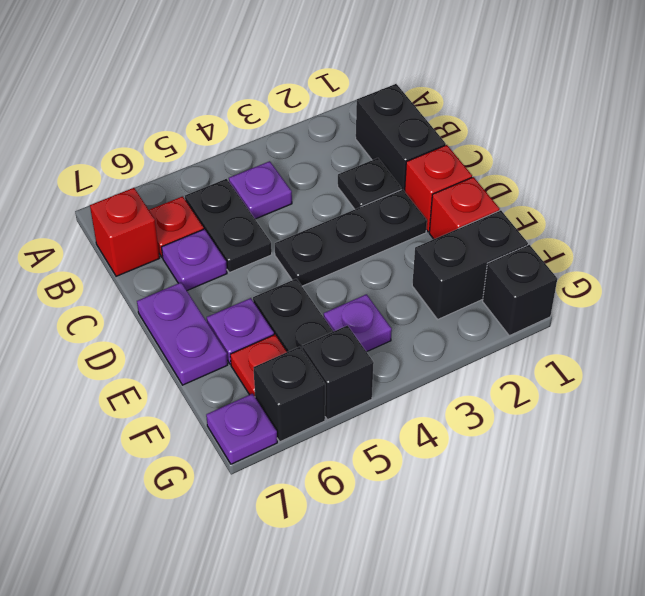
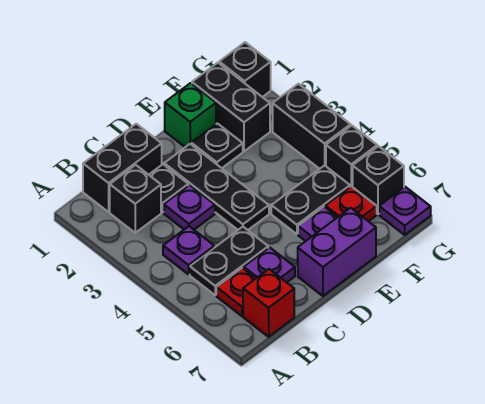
none -> black 1x1 brick [110,165,161,233]
red 1x1 brick [405,145,472,232] -> none
purple 1x2 plate [137,283,228,385] -> purple 1x2 brick [298,208,376,296]
red 1x1 brick [429,177,500,239] -> green 1x1 brick [165,83,216,147]
none -> black 1x1 plate [191,123,243,168]
purple 1x1 plate [324,294,392,352] -> purple 1x1 plate moved to [164,185,215,229]
none -> black 1x2 brick [273,84,351,169]

